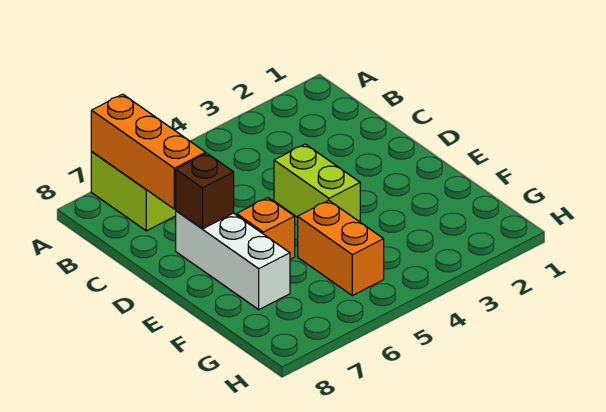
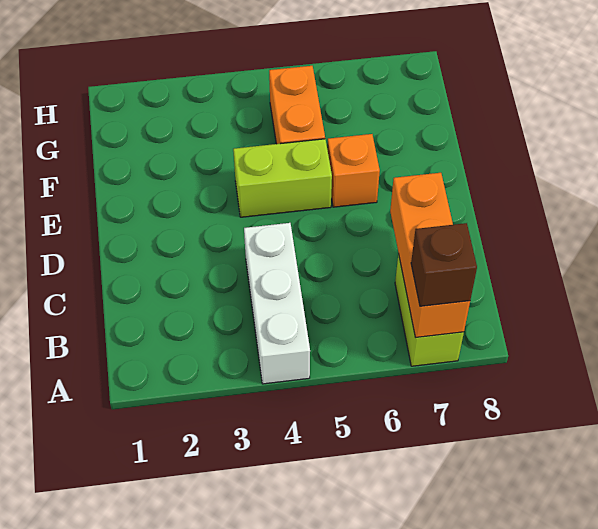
lime 1x2 brick [274,144,360,222] -> lime 1x2 brick turned to [233,139,332,217]
white 1x3 brick [176,211,290,309] -> white 1x3 brick moved to [244,223,310,384]
brown 1x1 brick [176,153,234,229] -> brown 1x1 brick moved to [411,223,477,306]

